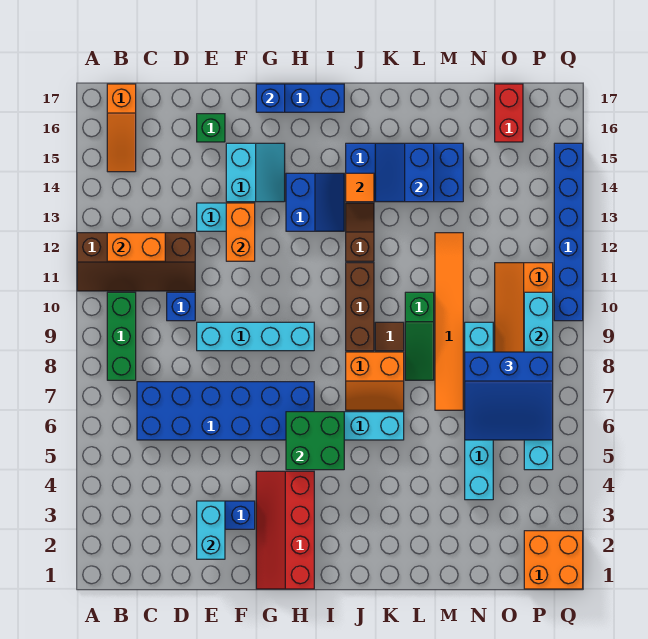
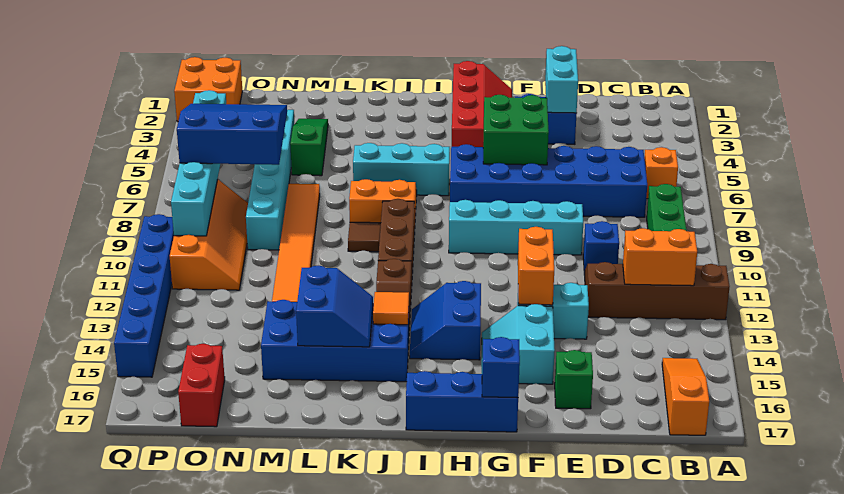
none -> orange 1x1 brick [644,147,678,199]
green 2x2 brick [286,412,344,470] -> green 2x2 brick moved to [483,95,549,165]
green 1x3 slope [405,292,434,380] -> green 1x3 slope moved to [290,119,328,176]

